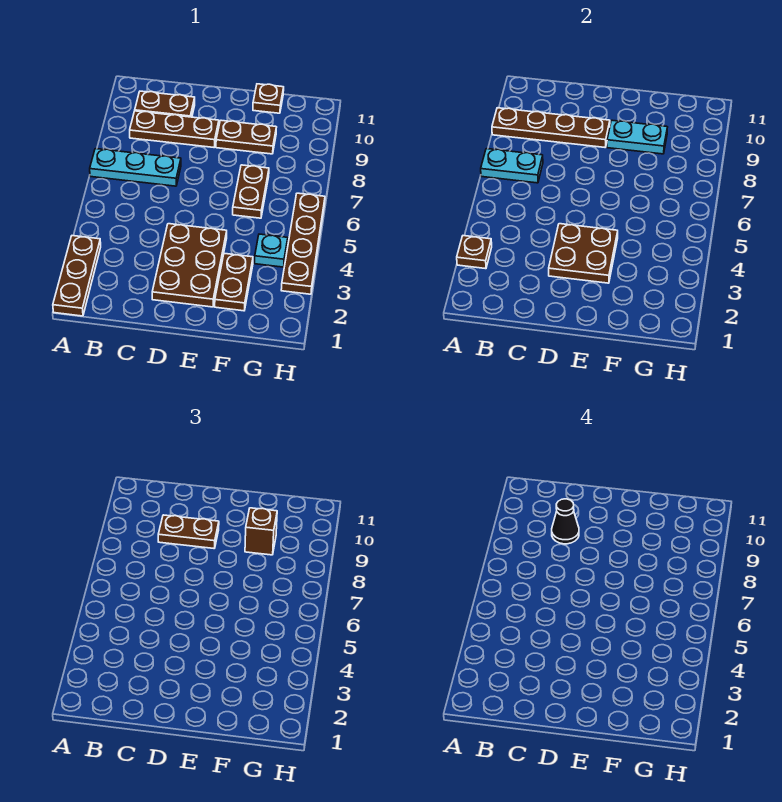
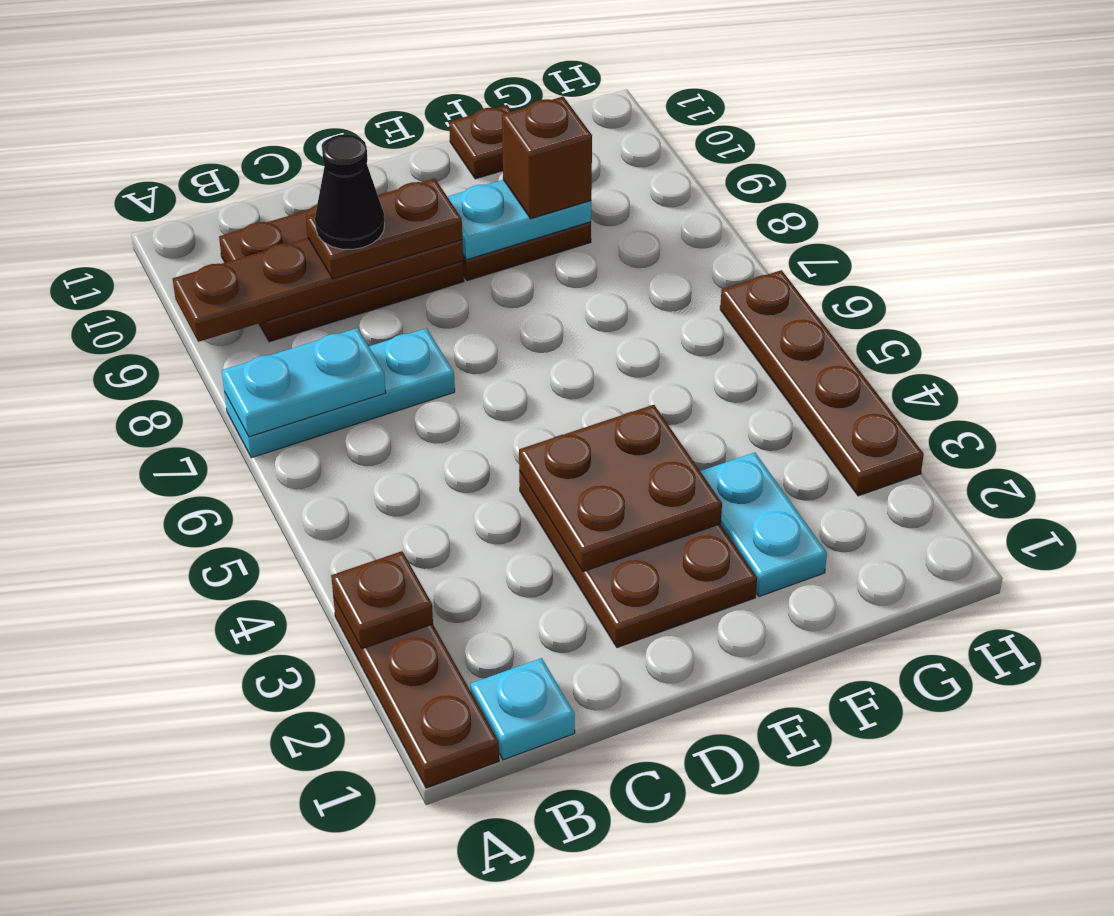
brown 1x2 plate [215,253,253,311] -> cyan 1x2 plate [700,453,827,597]
brown 1x2 plate [233,165,269,218] -> none
cyan 1x1 plate [255,234,288,267] -> cyan 1x1 plate moved to [471,658,575,760]

